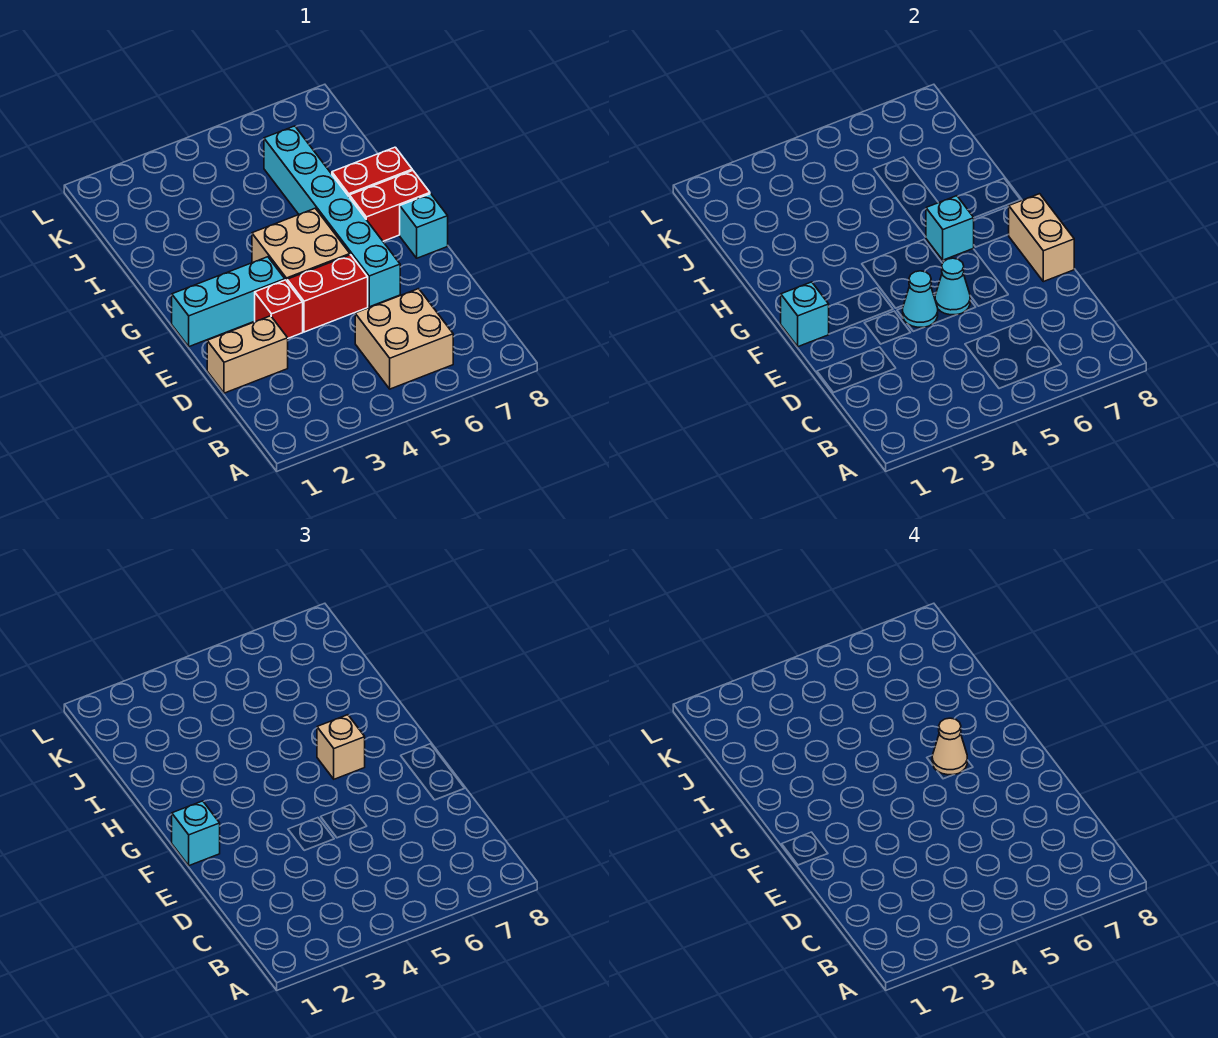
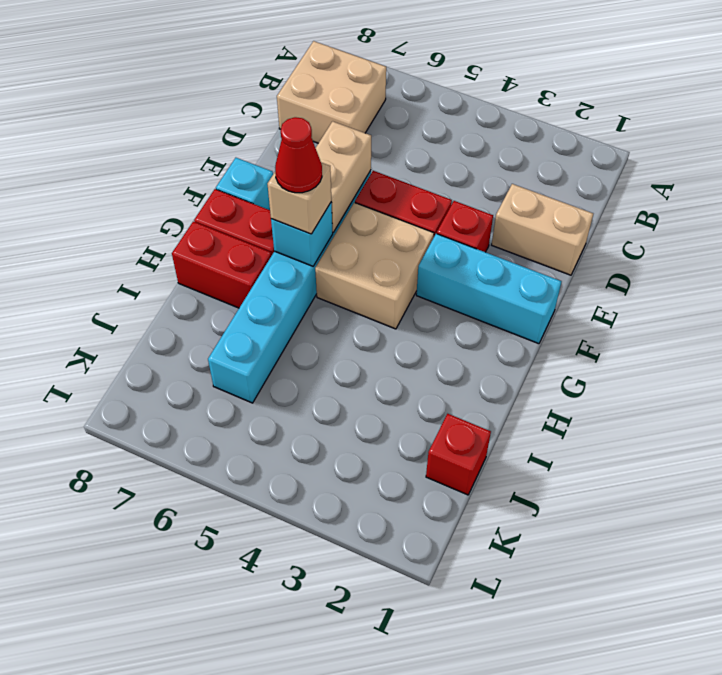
tan 2x2 brick [355,289,453,389] -> tan 2x2 brick moved to [277,41,386,143]
cyan 1x1 cone [903,271,938,327] -> none
cyan 1x1 cone [935,258,970,315] -> none
tan 1x2 brick [1008,194,1074,282] -> tan 1x2 brick moved to [316,121,371,232]
cyan 1x1 brick [781,282,829,347] -> none
cyan 1x1 brick [172,801,220,866] -> none
tan 1x1 cone [932,718,967,775] -> red 1x1 cone [275,117,322,193]
none -> red 1x1 brick [426,414,491,495]

